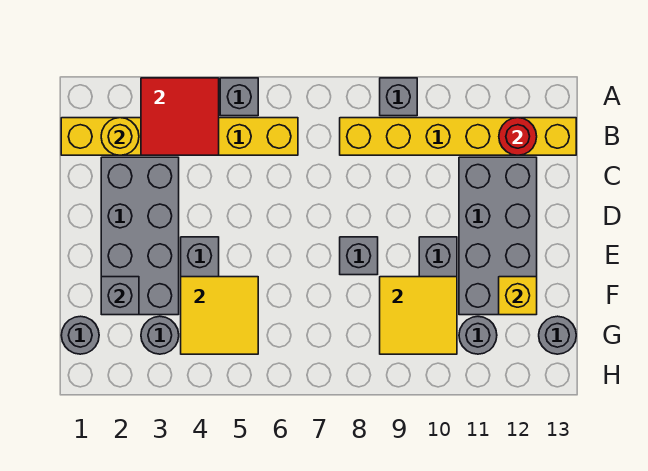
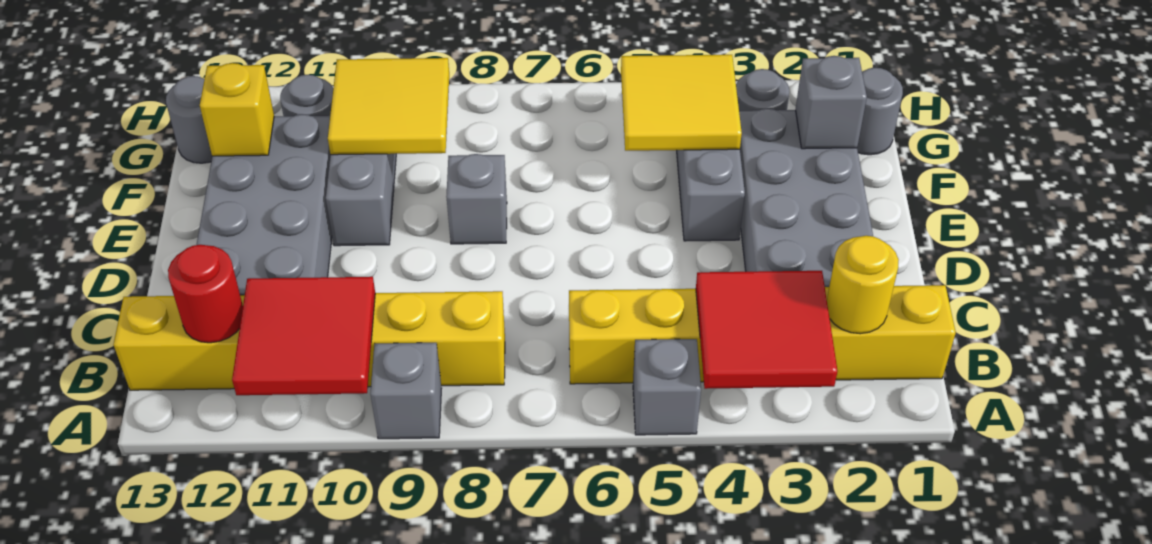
none -> red 2x2 tile [232,277,375,395]

